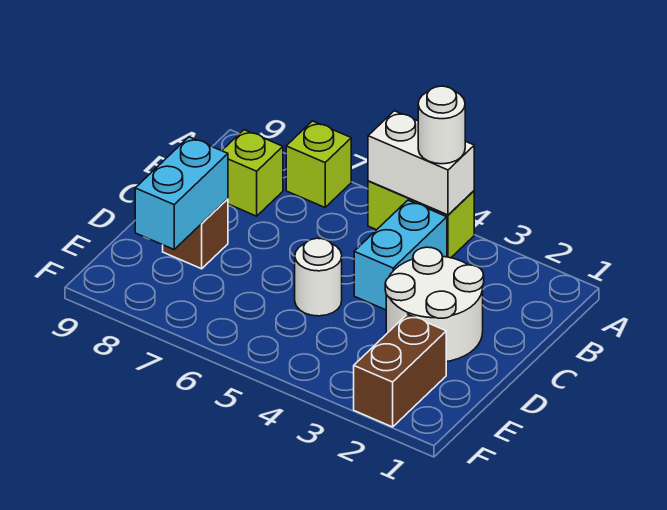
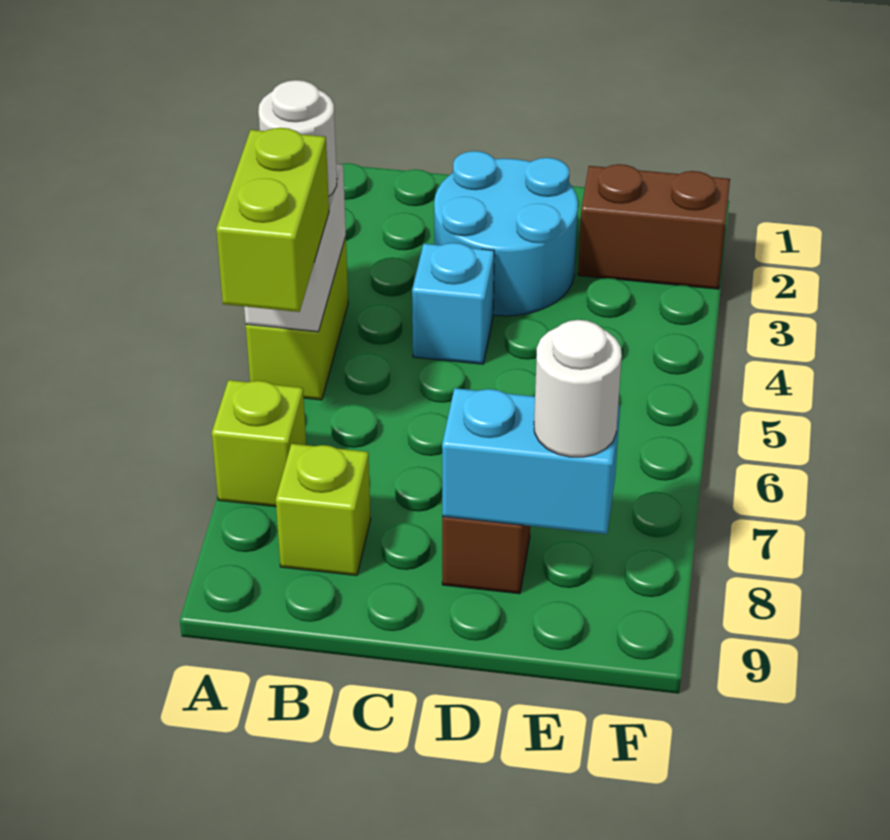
none -> lime 1x2 brick [216,128,329,312]
cyan 1x2 brick [354,200,447,310] -> cyan 1x1 brick [412,243,494,364]
white 2x2 round brick [385,247,484,362] -> cyan 2x2 round brick [434,151,578,316]
white 1x1 round brick [295,238,342,316] -> white 1x1 round brick moved to [534,320,622,457]

